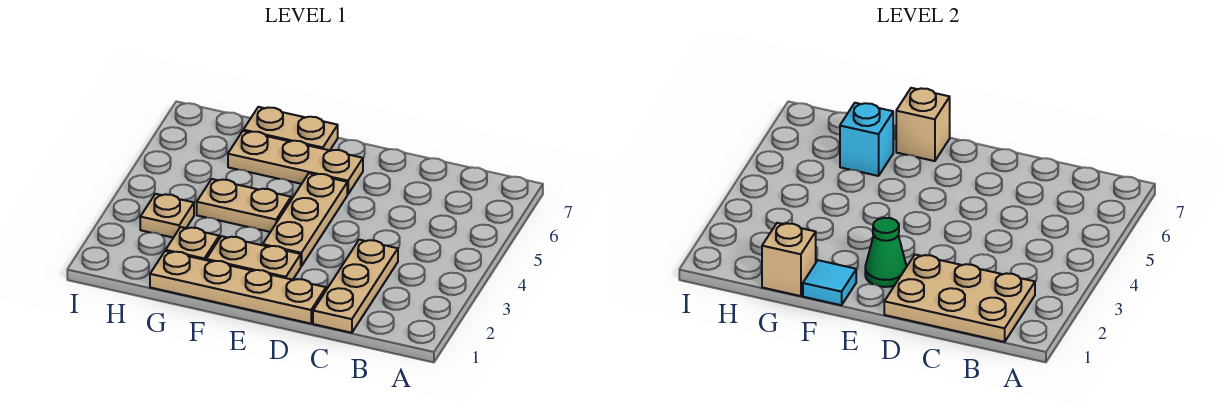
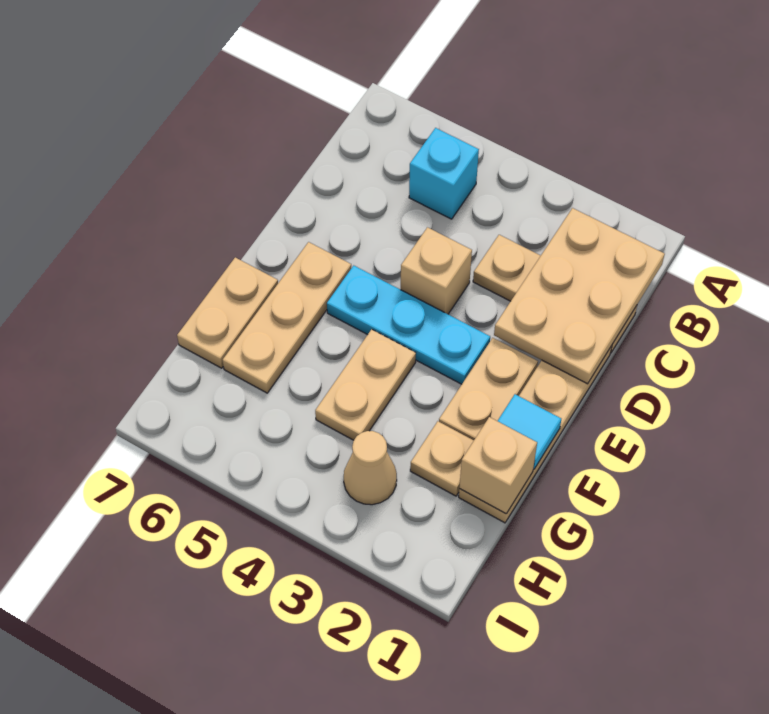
green 1x1 cone [865,218,906,287] -> none
tan 1x3 plate [263,173,347,266] -> cyan 1x3 plate [327,266,490,384]
tan 1x1 brick [896,88,950,161] -> tan 1x1 brick moved to [401,227,472,314]
cyan 1x1 brick [840,103,893,176] -> cyan 1x1 brick moved to [409,128,479,219]
tan 1x1 plate [140,194,194,238] -> tan 1x1 cone [344,431,397,505]

